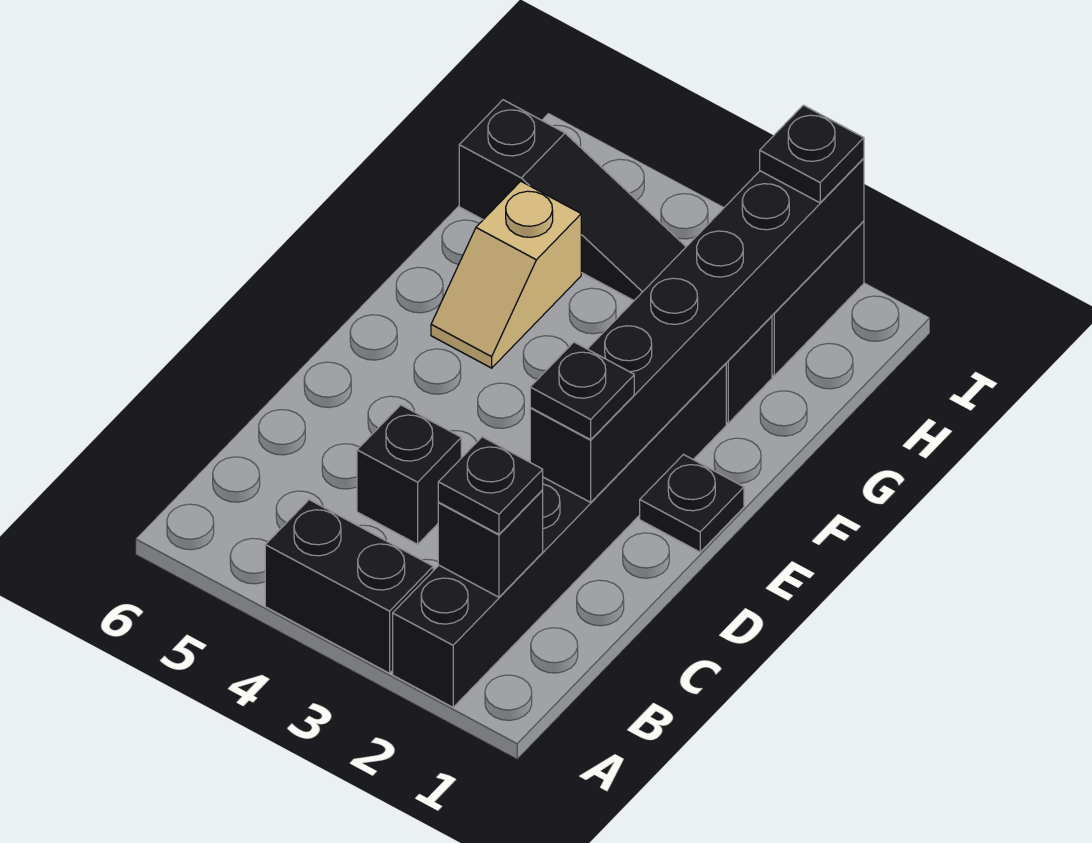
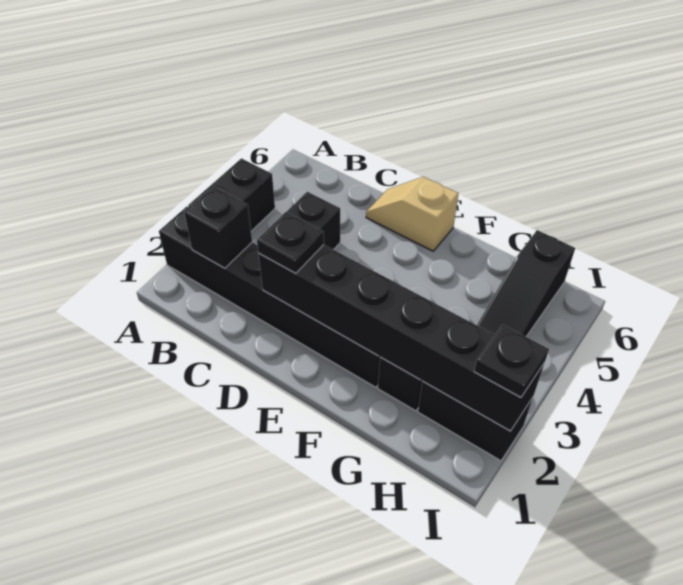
black 1x1 plate [438,437,543,534] -> none
black 1x1 plate [640,455,744,552] -> none
tan 1x2 slope [431,181,581,368] -> tan 1x2 slope moved to [366,177,458,251]

